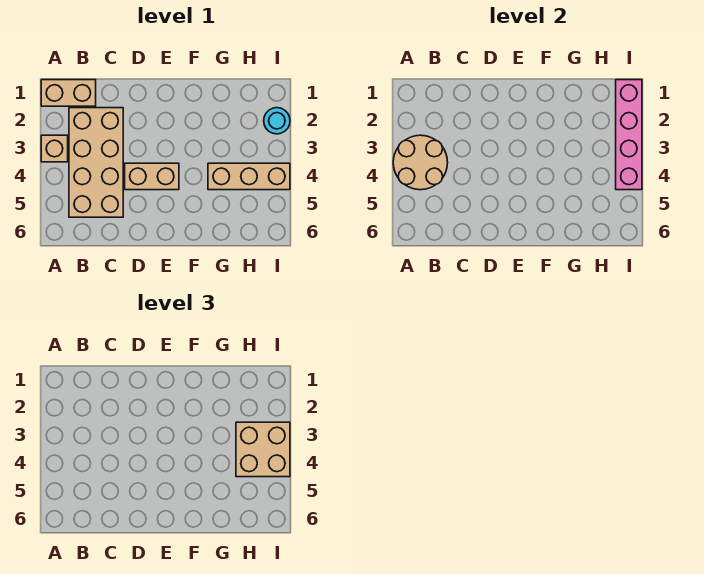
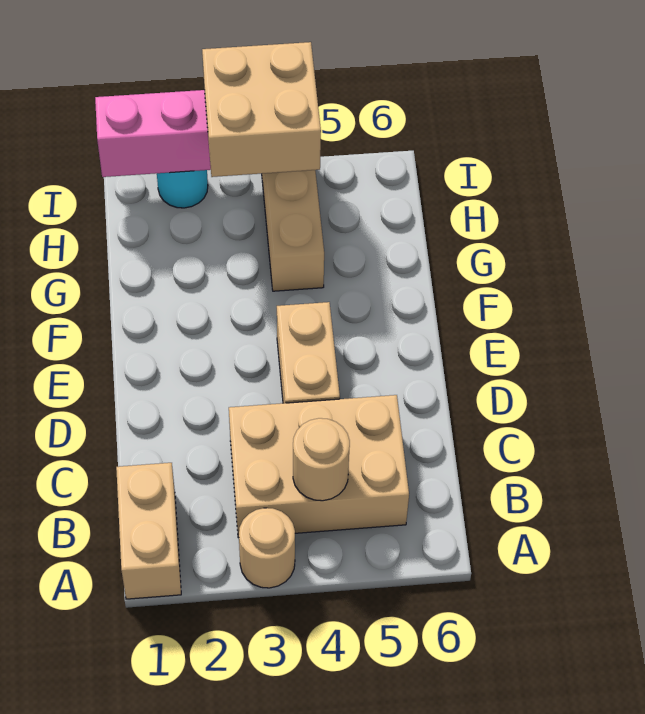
tan 1x1 brick [41,135,68,162] -> tan 1x1 round brick [239,508,295,588]
tan 2x2 round brick [393,135,448,190] -> tan 1x1 round brick [293,418,350,501]
tan 2x4 brick [69,108,123,217] -> tan 2x3 brick [229,395,409,538]

